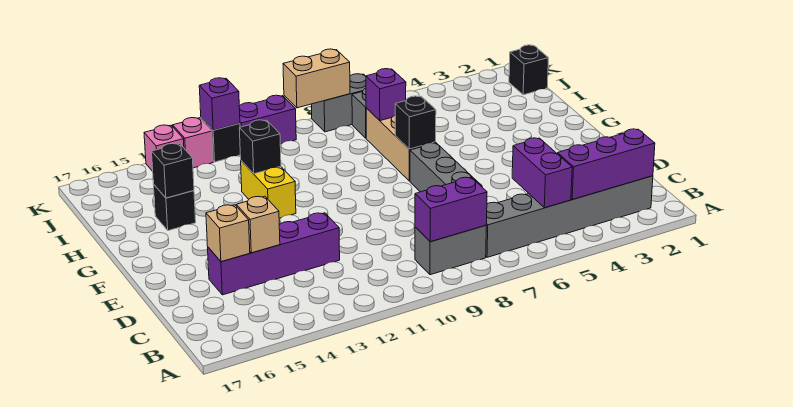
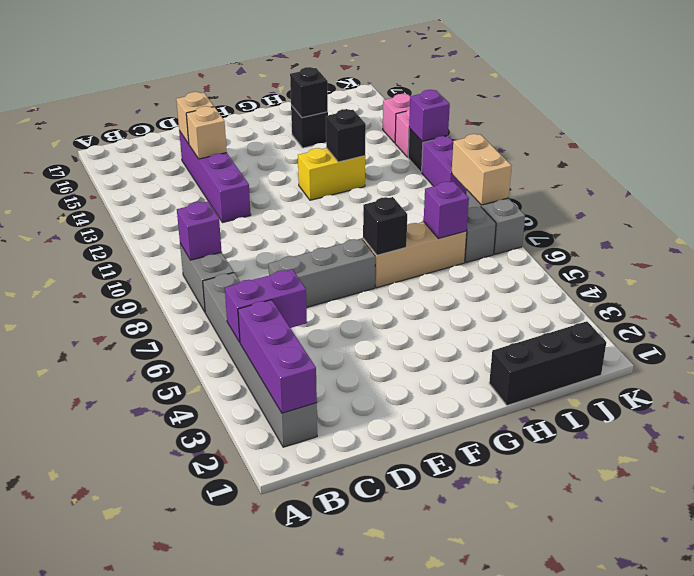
purple 1x2 brick [415,177,487,242] -> purple 1x1 brick [177,202,222,260]
black 1x1 brick [509,45,548,95] -> black 1x3 brick [489,321,606,405]

